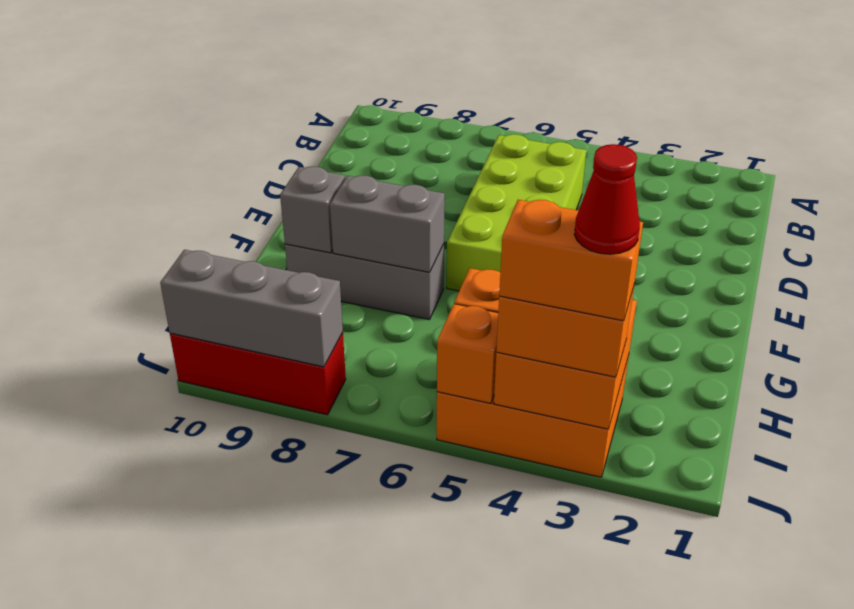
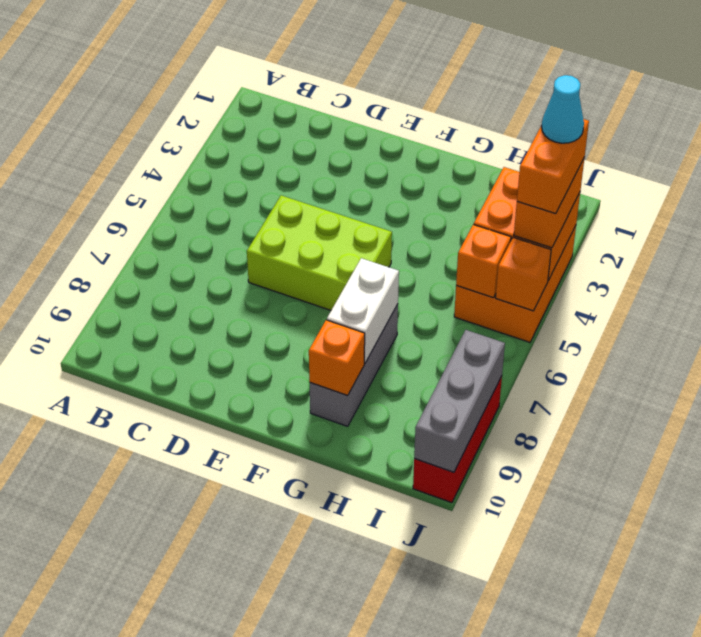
lime 2x4 brick [447,134,586,291] -> lime 2x3 brick [247,195,392,310]
grey 1x2 brick [330,175,445,272] -> white 1x2 brick [327,258,399,363]
grey 1x1 brick [280,166,345,253] -> orange 1x1 brick [309,320,365,396]
red 1x1 cone [574,144,640,254] -> cyan 1x1 cone [542,75,584,143]

